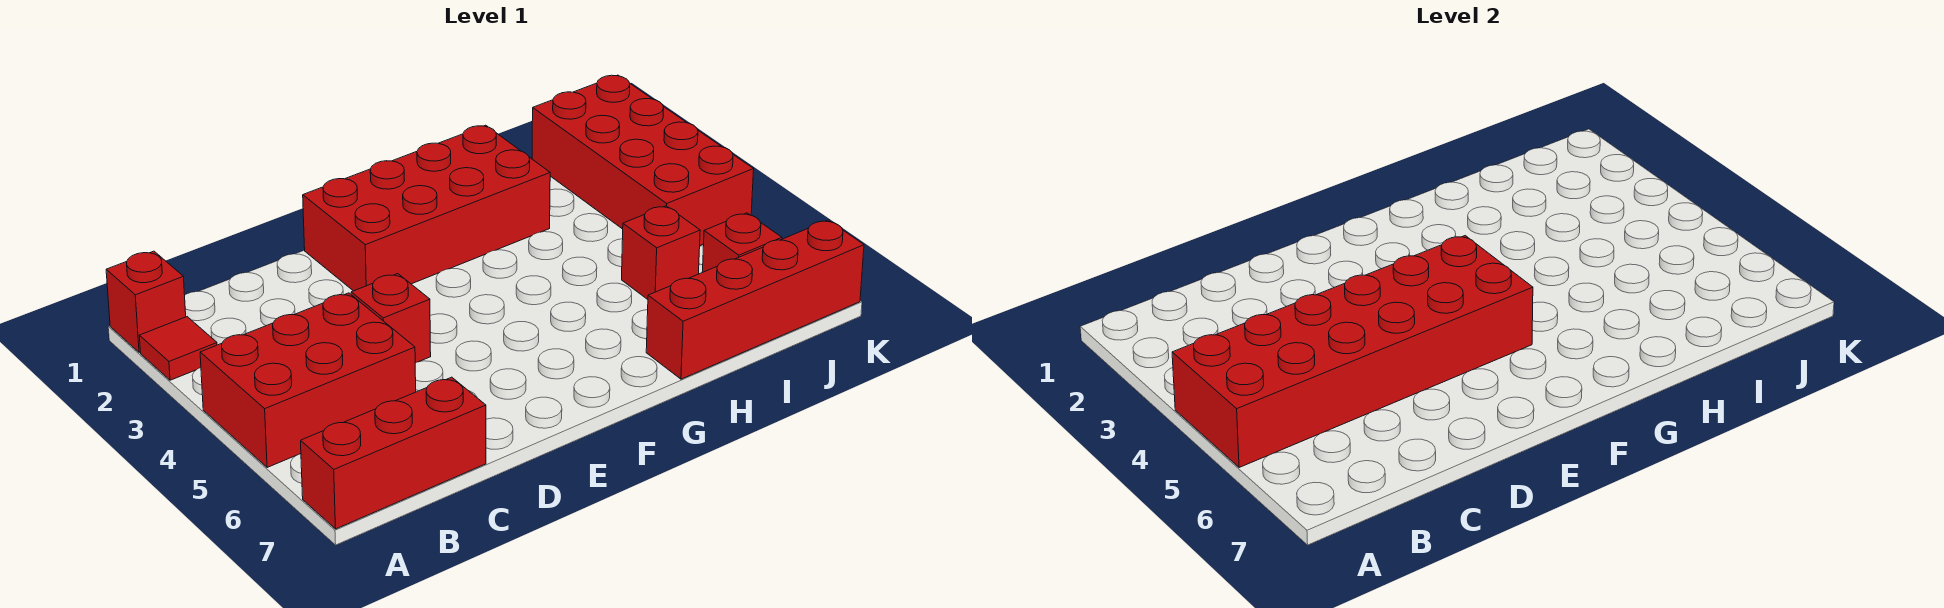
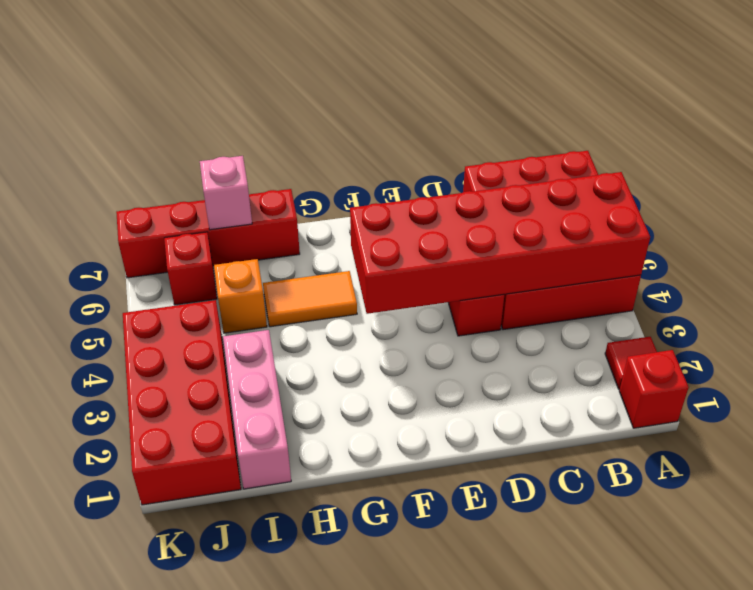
red 2x4 brick [303,125,550,291] -> none
none -> orange 1x2 tile [263,271,357,327]
none -> pink 1x3 brick [223,330,291,489]
red 1x1 brick [622,206,700,299] -> orange 1x1 brick [214,259,267,333]
none -> pink 1x1 brick [200,156,252,230]

